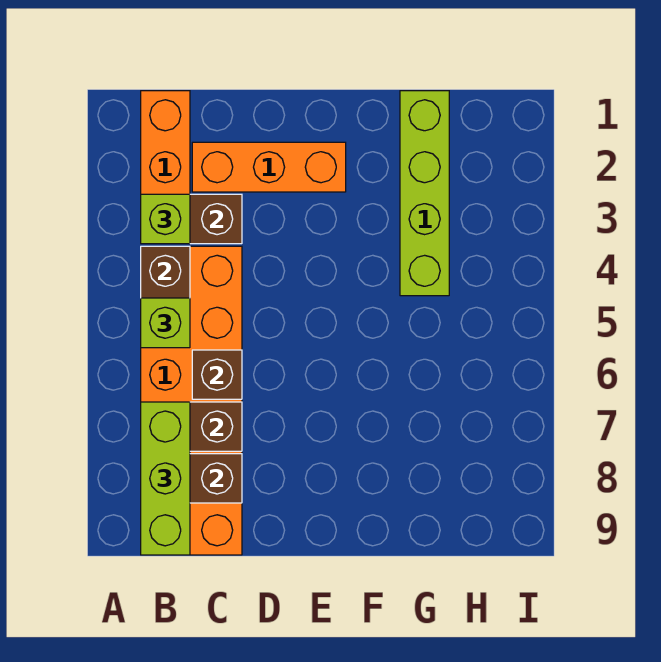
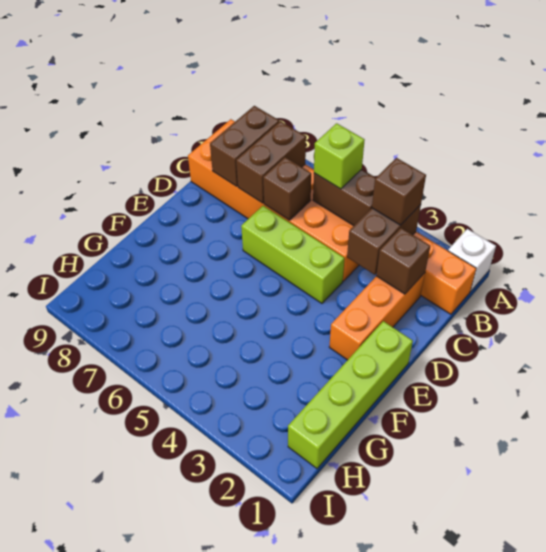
none -> white 1x1 brick [448,229,496,291]
lime 1x1 brick [141,194,190,244] -> brown 1x1 brick [372,158,426,225]
lime 1x3 brick [141,402,190,555] -> lime 1x3 brick moved to [241,206,345,303]
none -> brown 1x1 brick [376,228,430,294]
lime 1x4 brick [400,91,449,296] -> lime 1x4 brick turned to [288,321,413,468]

